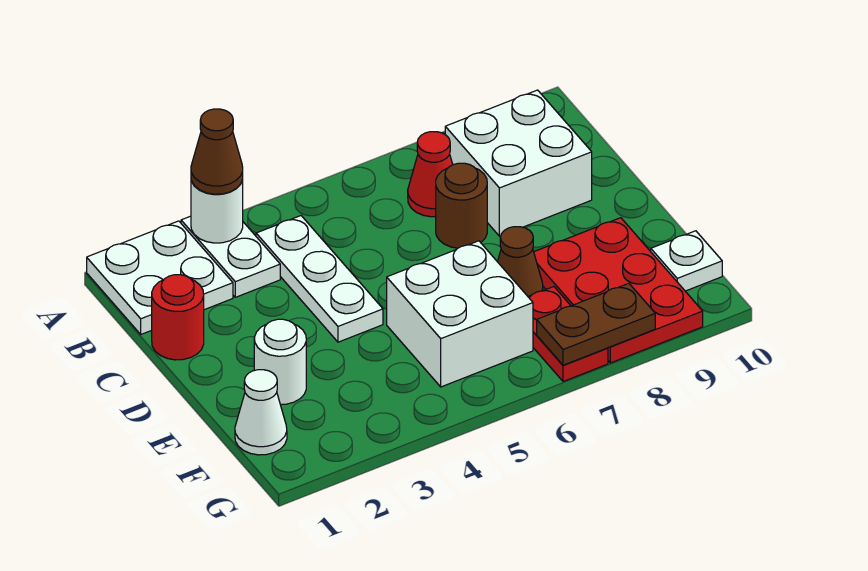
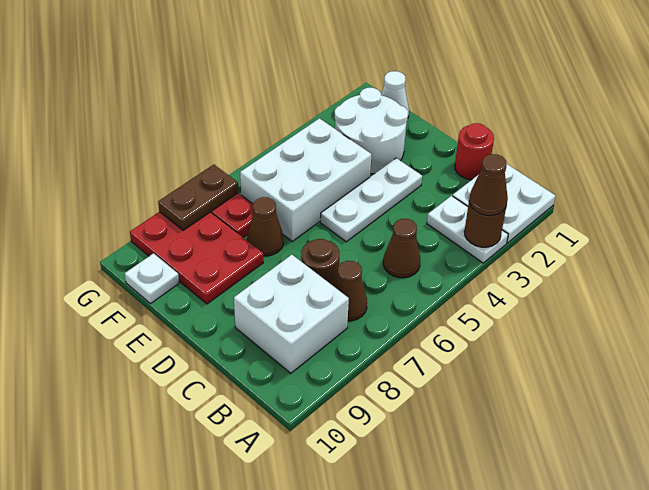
white 1x1 round brick [191,180,243,243] -> brown 1x1 round brick [464,203,506,247]
white 1x3 plate [256,216,383,342] -> white 1x3 plate turned to [321,158,422,242]
none -> brown 1x1 cone [383,219,420,278]
red 1x1 cone [408,132,453,217] -> brown 1x1 cone [334,261,367,321]
white 1x1 round brick [254,319,306,405] -> white 2x2 round brick [335,88,408,174]
white 2x2 brick [387,241,533,387] -> white 2x3 brick [240,118,372,241]

